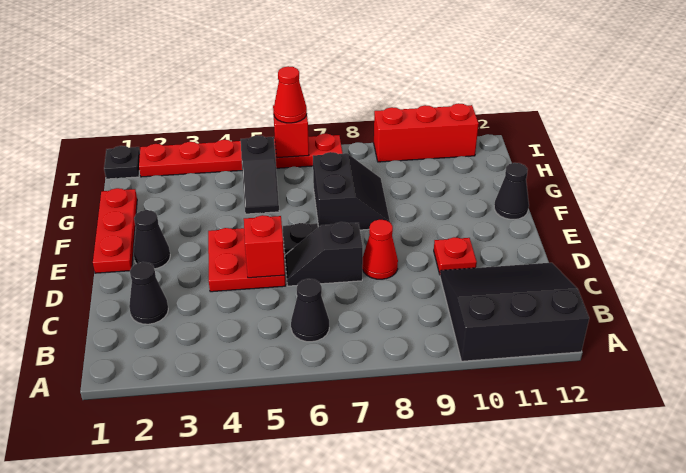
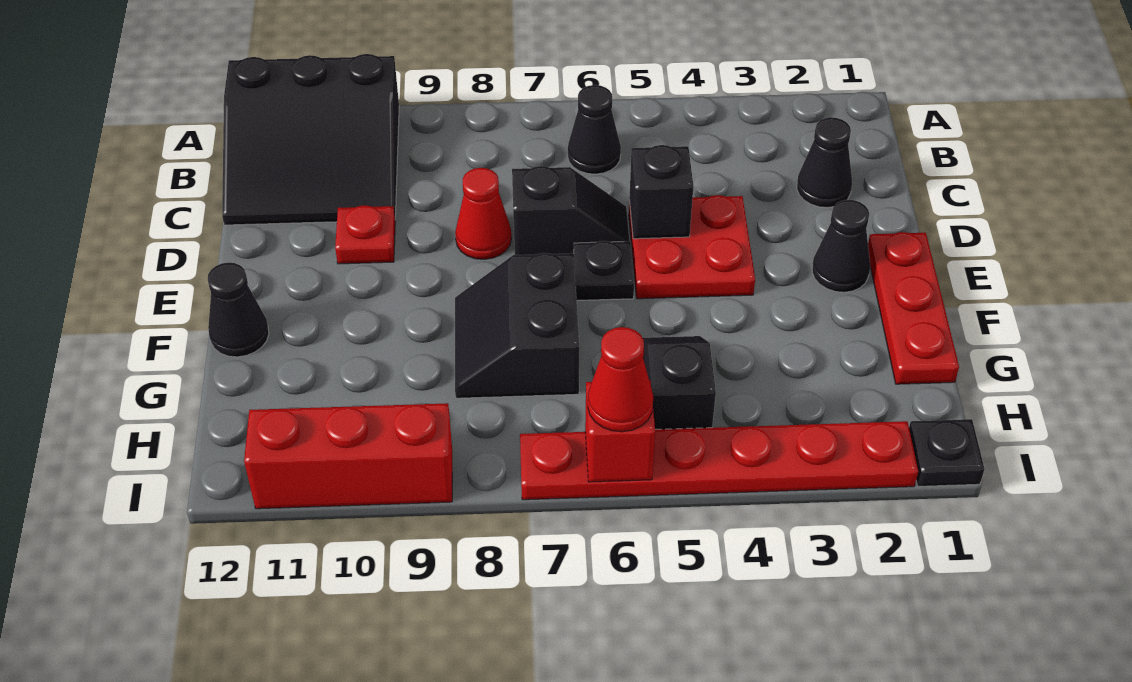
red 1x1 brick [244,215,285,278] -> black 1x1 brick [629,145,693,239]

